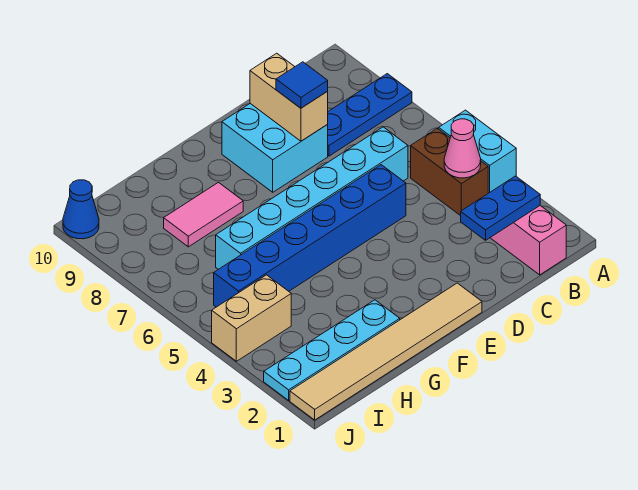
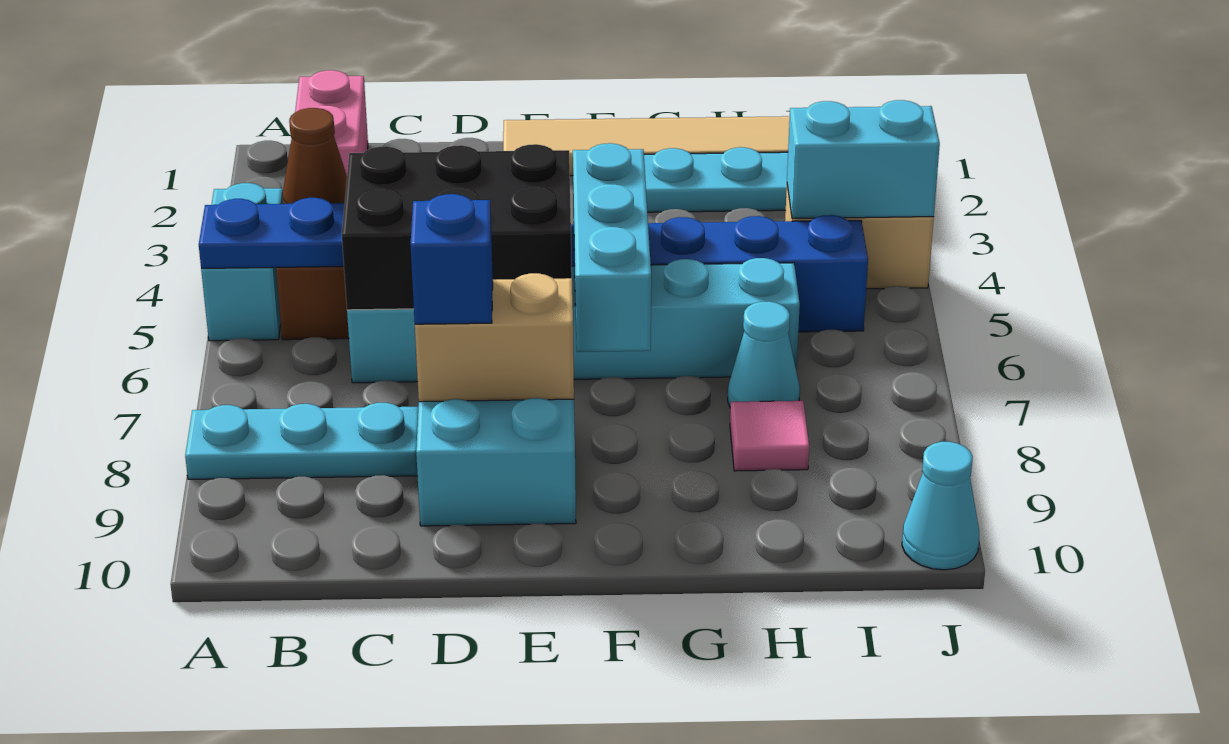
blue 1x3 plate [327,74,412,156] -> cyan 1x3 plate [185,403,418,479]
blue 1x2 plate [461,176,540,240] -> blue 1x2 plate moved to [199,198,345,269]
pink 1x1 cone [444,119,481,178] -> brown 1x1 cone [282,108,347,204]
none -> black 2x3 brick [342,144,572,310]
tan 1x2 brick [250,53,328,141] -> tan 1x2 brick turned to [415,273,574,402]
blue 1x1 tile [276,62,328,108] -> blue 1x1 brick [411,194,493,324]
none -> cyan 1x3 brick [573,143,651,352]
pink 1x2 tile [164,182,243,247] -> pink 1x1 tile [730,401,809,471]
none -> cyan 1x1 cone [728,301,800,406]
none -> cyan 1x2 brick [787,100,940,219]
blue 1x1 cone [63,180,99,239] -> cyan 1x1 cone [902,442,979,570]

